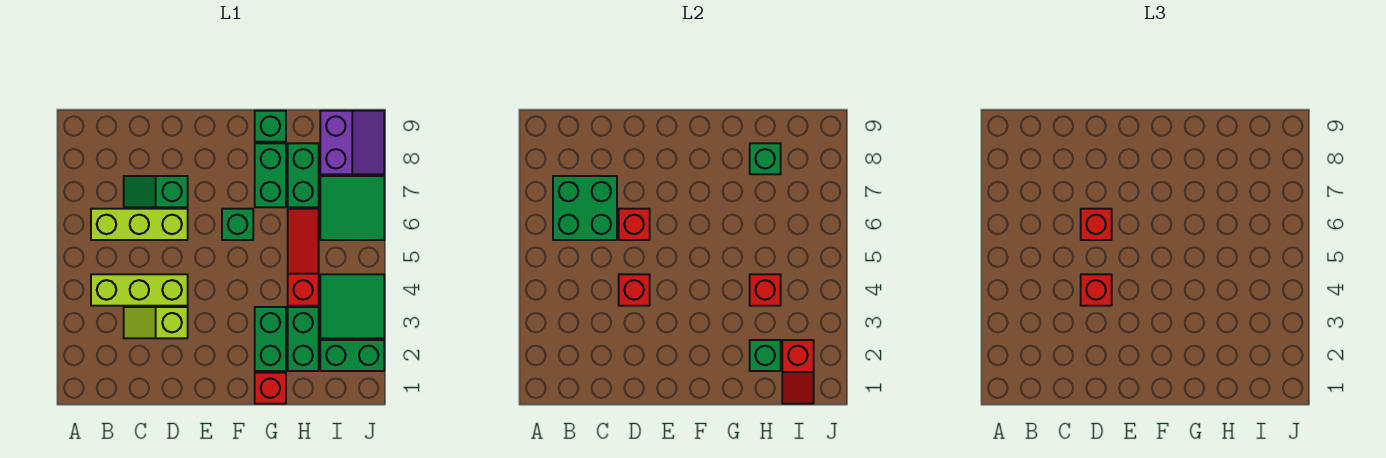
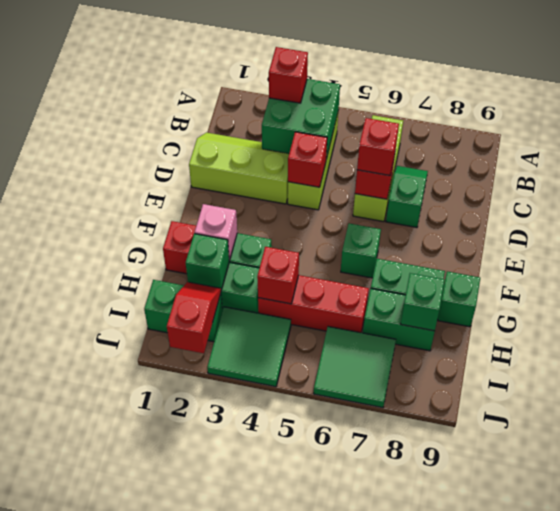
green 2x2 brick [553,176,617,240] -> green 2x2 brick moved to [262,79,340,159]
lime 1x2 slope [124,307,188,338] -> lime 2x3 slope [189,133,289,204]
red 1x1 brick [1081,274,1112,306] -> red 1x1 brick moved to [269,47,308,103]
none -> pink 1x1 brick [195,204,237,260]
red 1x3 slope [288,209,319,306] -> red 1x3 brick [258,275,369,333]
red 1x2 slope [782,340,814,404] -> red 1x2 slope turned to [167,282,221,353]
green 1x2 brick [320,340,384,371] -> green 1x2 brick turned to [144,280,222,342]
purple 2x2 slope [320,111,384,174] -> none

